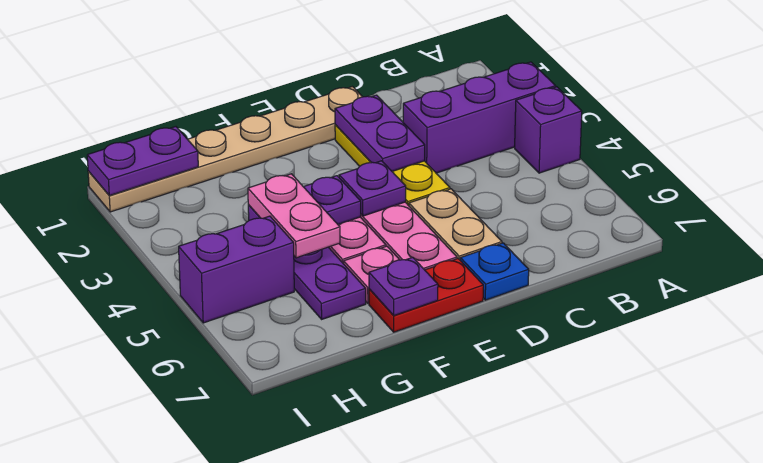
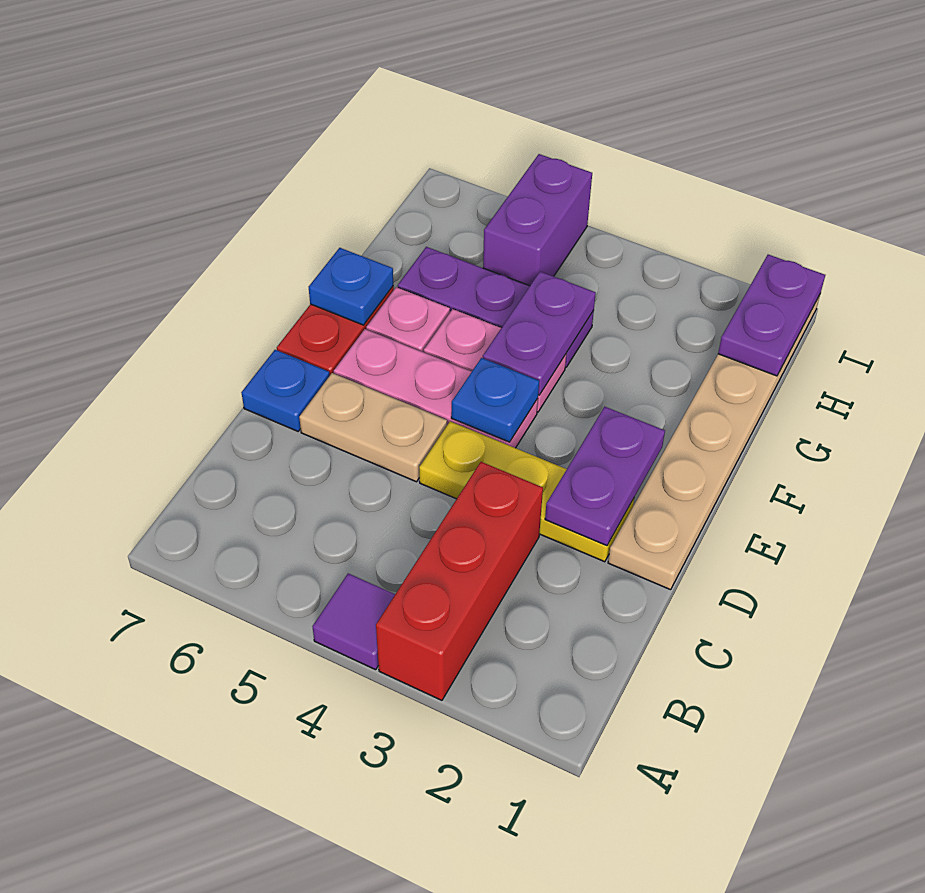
purple 1x3 brick [403,62,556,173] -> red 1x3 brick [376,462,543,700]
purple 1x1 brick [515,87,582,173] -> purple 1x1 tile [312,573,395,670]
purple 1x2 plate [335,95,425,171] -> purple 1x2 plate turned to [545,407,665,546]
purple 1x1 plate [339,161,406,216] -> blue 1x1 plate [451,358,539,442]
purple 1x1 plate [369,257,438,316] -> blue 1x1 plate [309,248,393,325]
pink 1x2 plate [248,174,340,258] -> none

